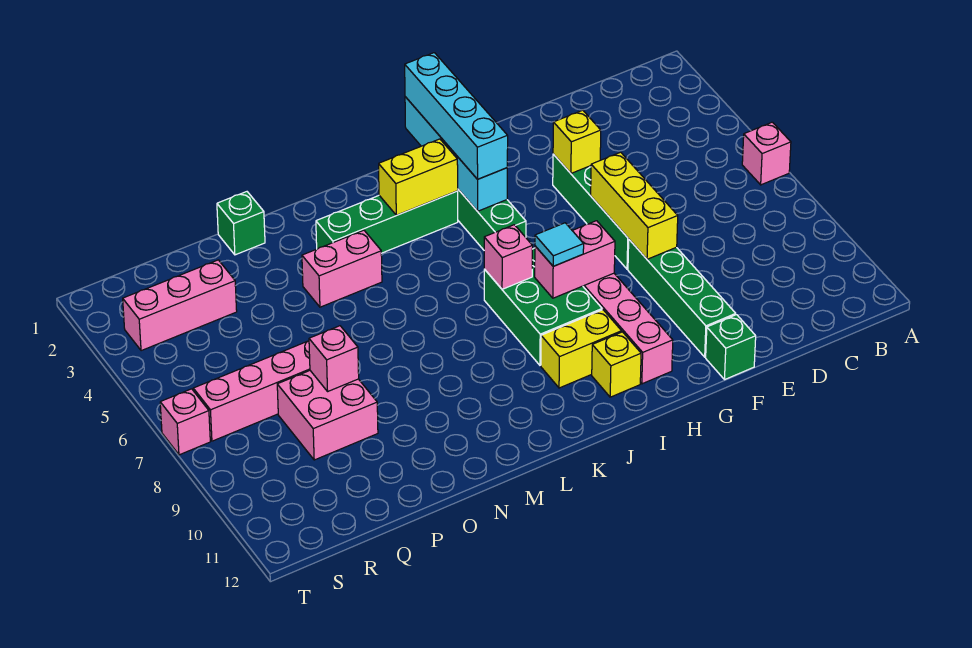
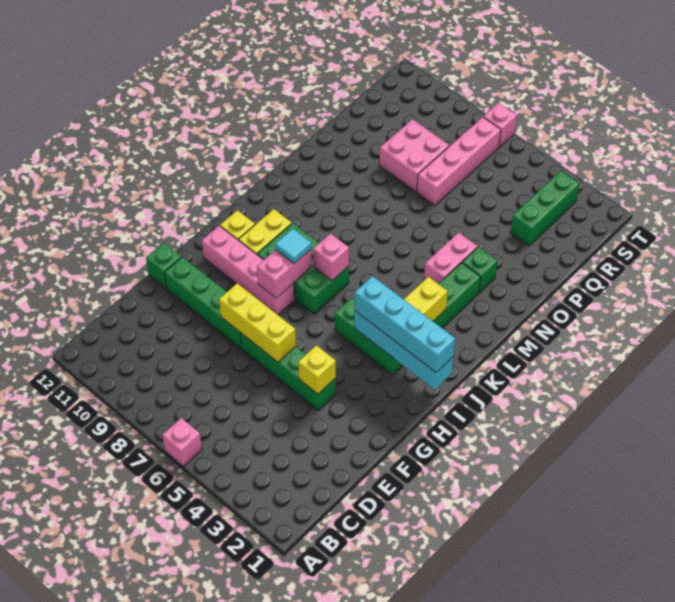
green 1x1 brick [217,192,265,255] -> green 1x1 brick moved to [462,247,498,293]
pink 1x1 brick [309,326,359,391] -> none
pink 1x3 brick [123,260,237,351] -> green 1x3 brick [510,171,579,246]

